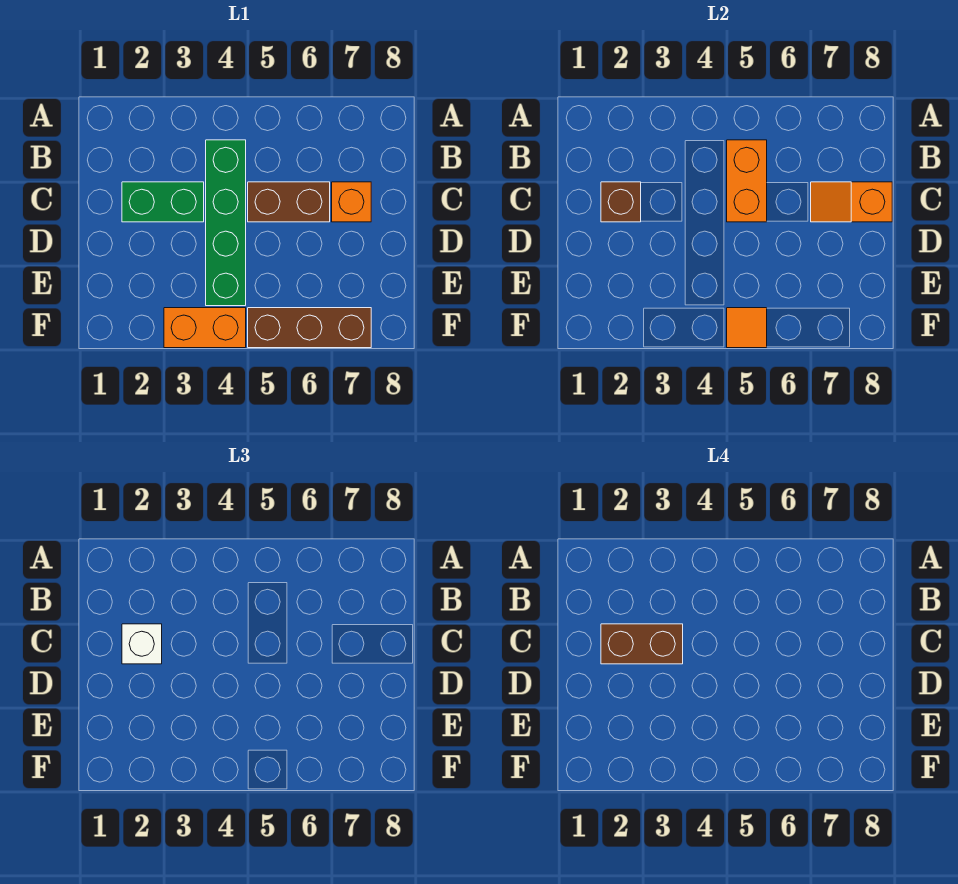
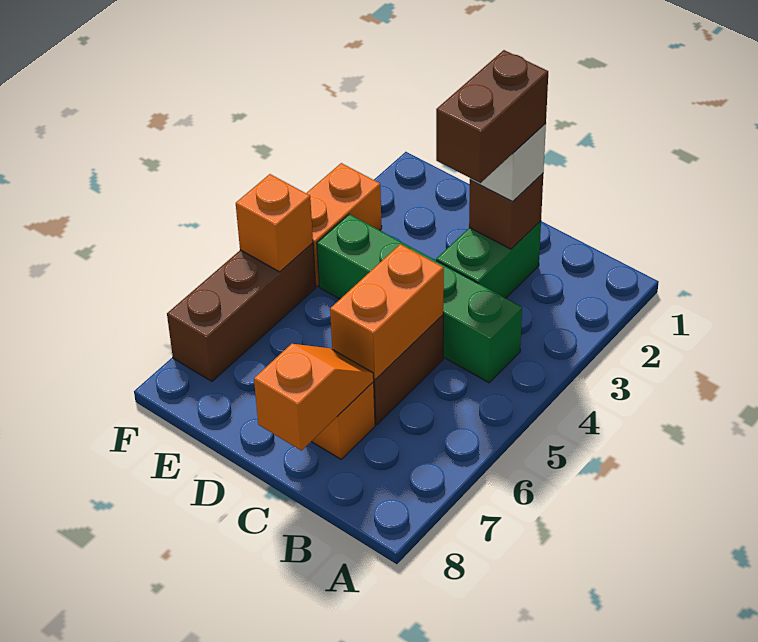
orange 1x2 brick [727,140,767,222] -> orange 1x2 brick turned to [330,244,444,380]
orange 1x1 tile [727,308,767,348] -> orange 1x1 brick [236,174,313,272]

